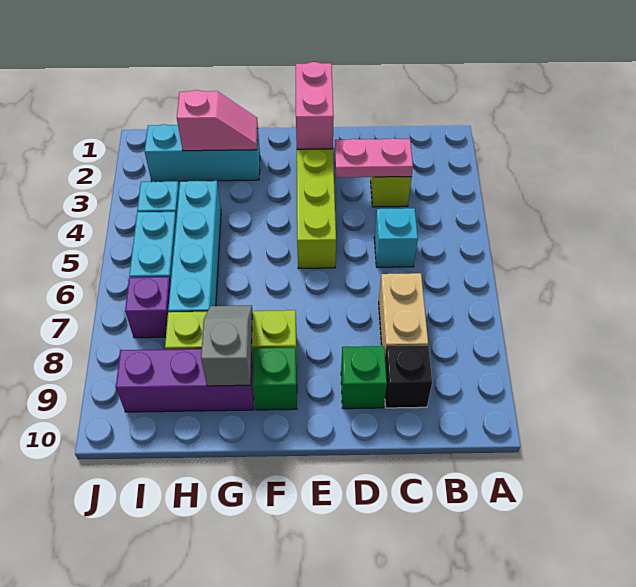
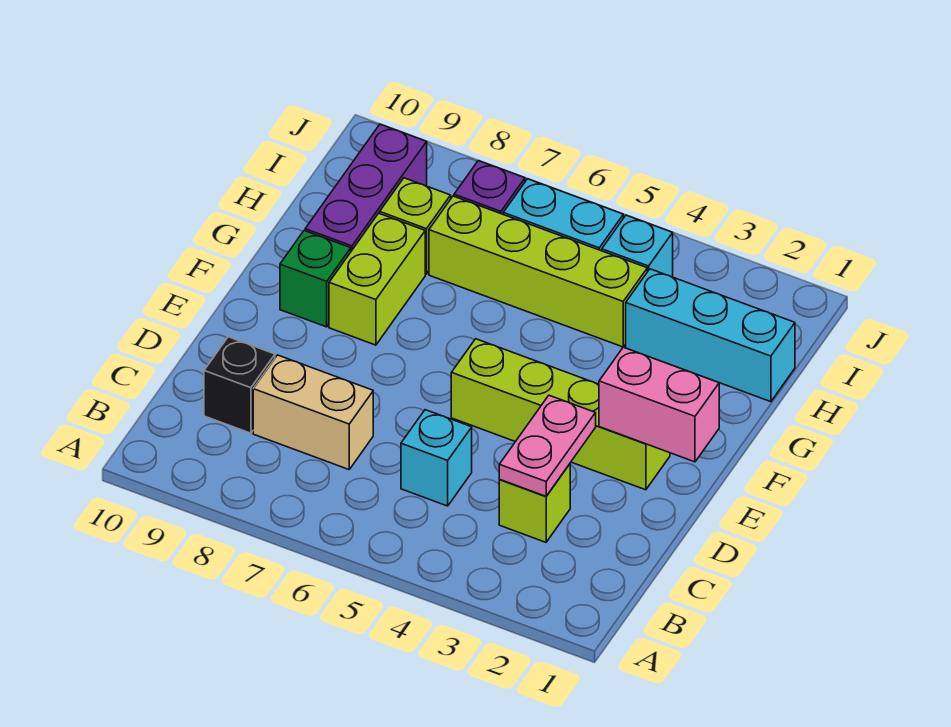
green 1x1 brick [341,346,387,409] -> none
cyan 1x3 brick [145,124,260,182] -> cyan 1x3 brick turned to [626,269,795,402]
pink 1x2 slope [177,90,258,151] -> none
grey 1x2 slope [201,305,252,386] -> none
cyan 1x4 brick [168,181,221,312] -> lime 1x4 brick [429,196,647,347]

